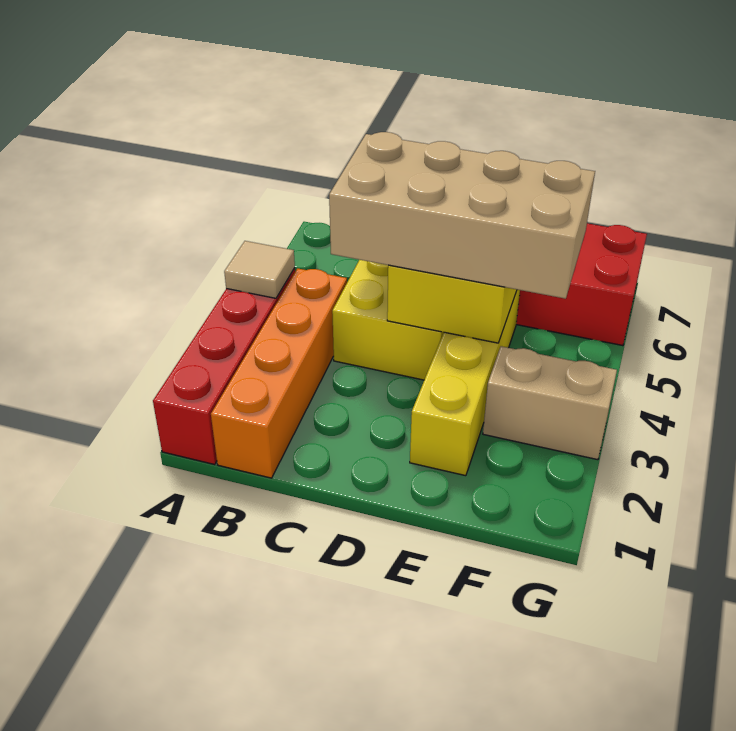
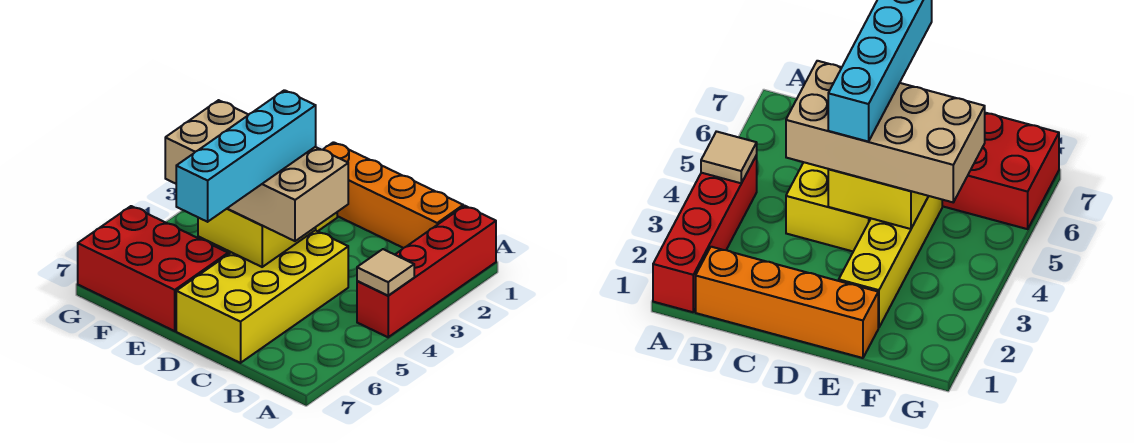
orange 1x4 brick [211,268,347,478] -> orange 1x4 brick turned to [323,142,463,248]
none -> cyan 1x4 brick [176,90,316,222]
tan 1x2 brick [483,346,617,460] -> none

